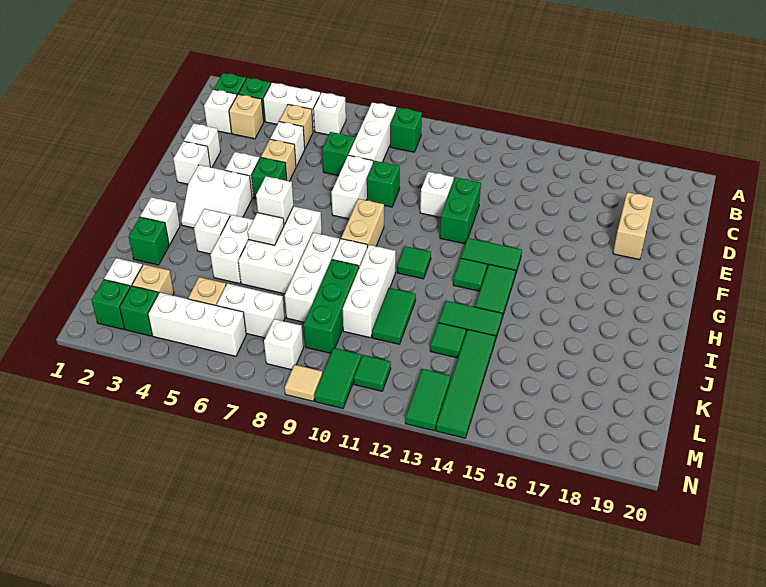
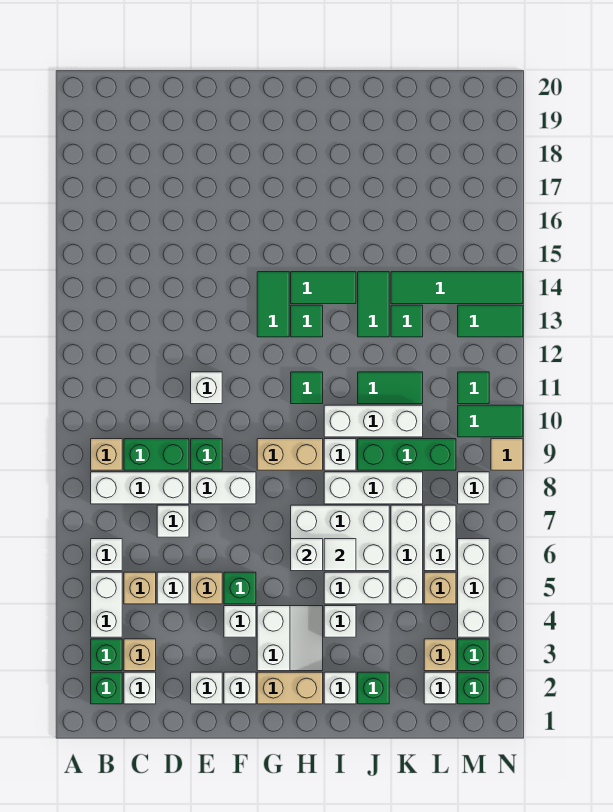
green 1x1 brick [390,108,422,152] -> tan 1x1 brick [91,439,122,470]
green 1x1 brick [322,132,355,176] -> white 1x1 brick [157,505,189,537]
tan 1x2 brick [613,192,654,260] -> tan 1x2 brick moved to [257,672,323,704]
green 1x2 brick [440,177,481,244] -> green 1x2 brick moved to [124,439,189,470]
none -> white 1x3 brick [391,505,423,604]

